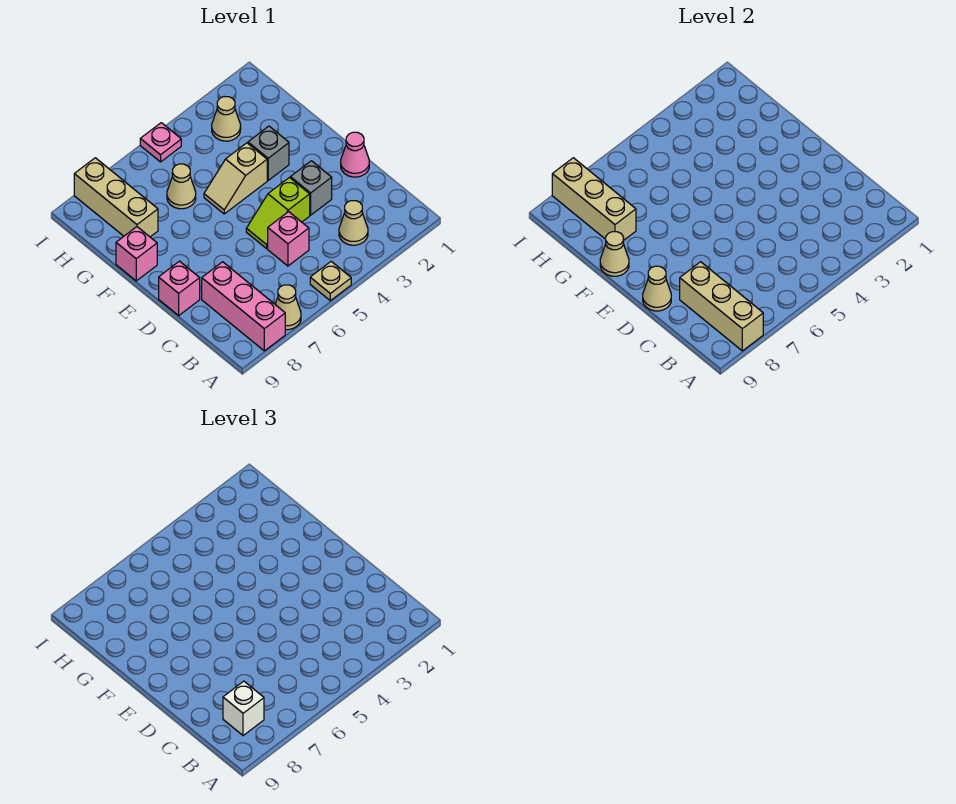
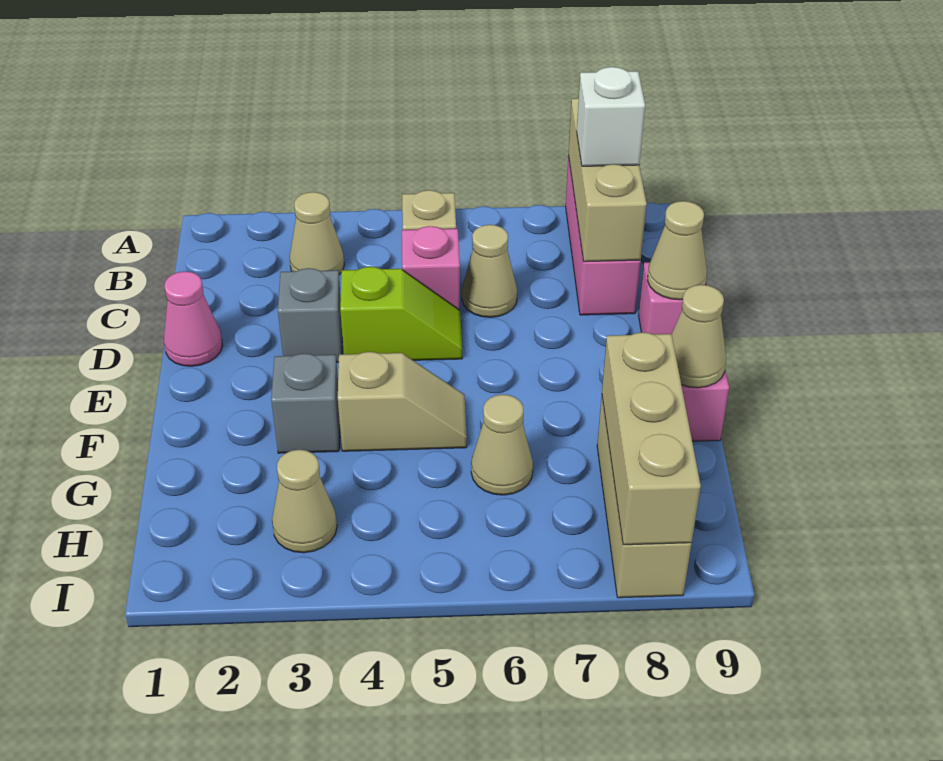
tan 1x1 cone [275,285,301,330] -> tan 1x1 cone moved to [462,225,517,317]
pink 1x1 plate [140,123,181,162] -> none

